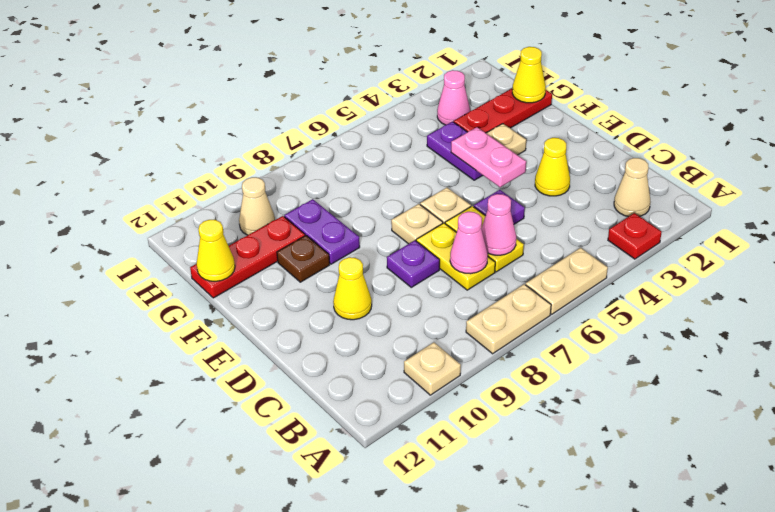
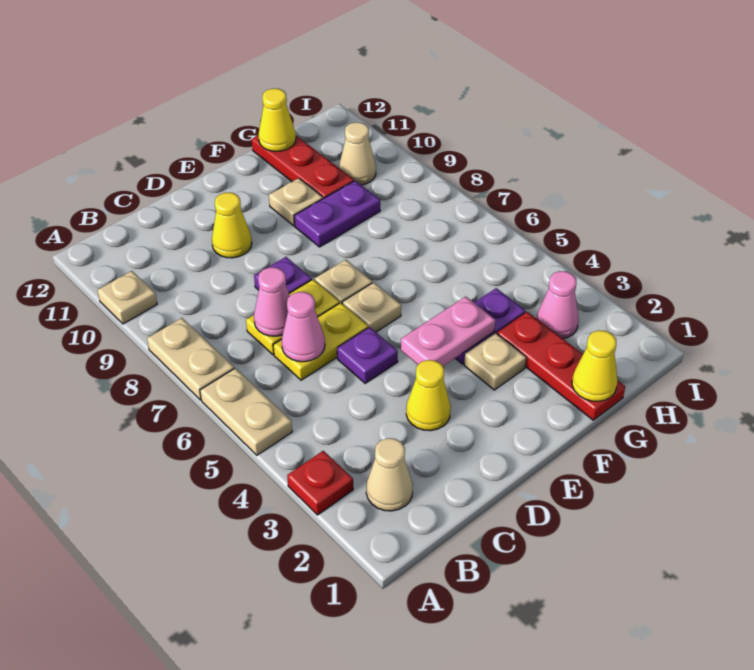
brown 1x1 plate [277,236,330,282] -> tan 1x1 plate [269,178,323,226]

